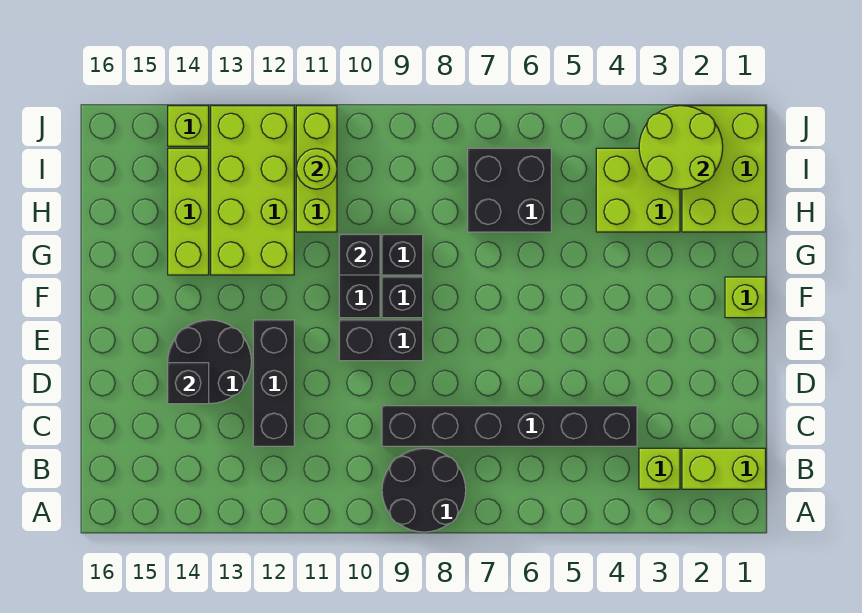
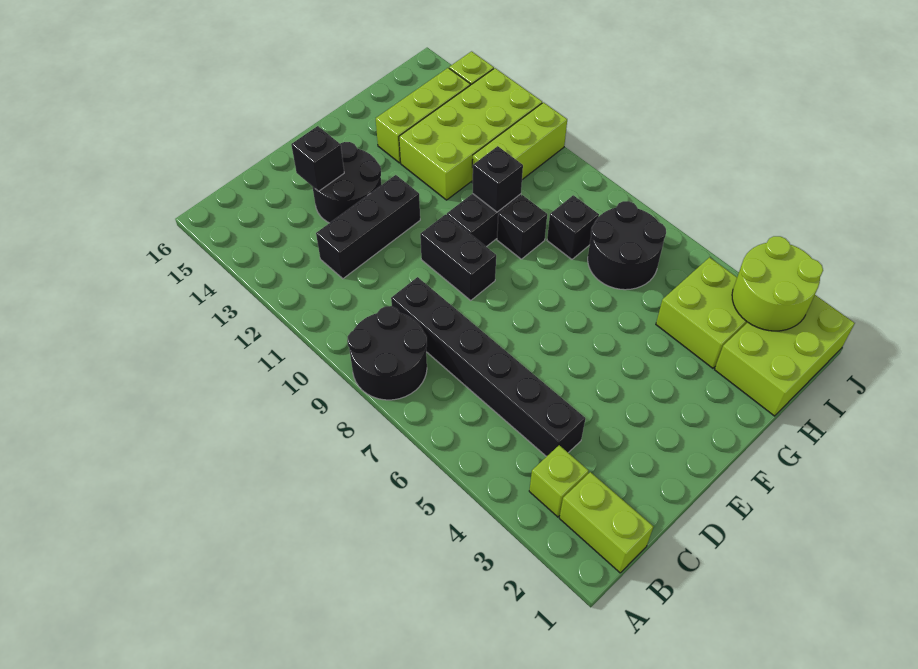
lime 1x1 brick [725,277,766,318] -> none
black 1x1 brick [382,277,423,318] -> black 1x1 brick moved to [547,195,599,259]
black 2x2 brick [468,148,551,232] -> black 2x2 round brick [588,201,666,290]
lime 1x1 round brick [296,149,337,189] -> none

